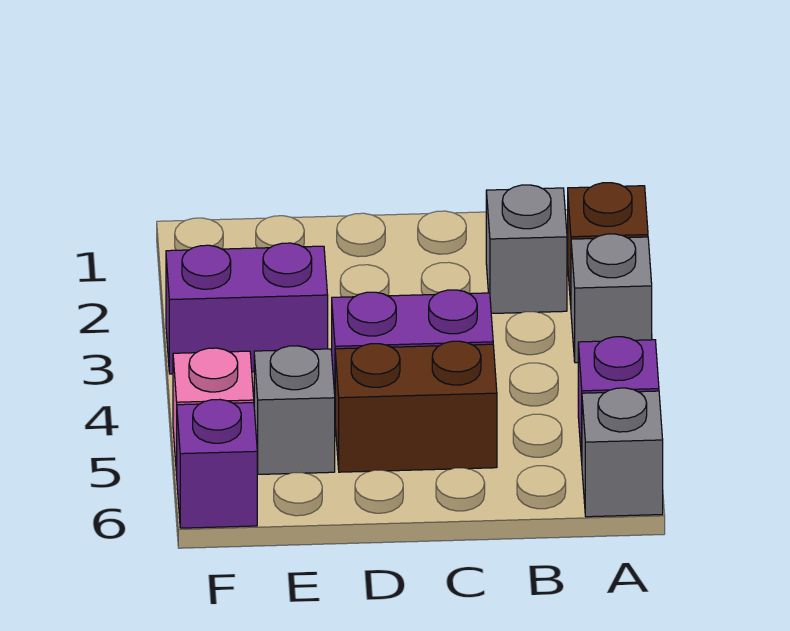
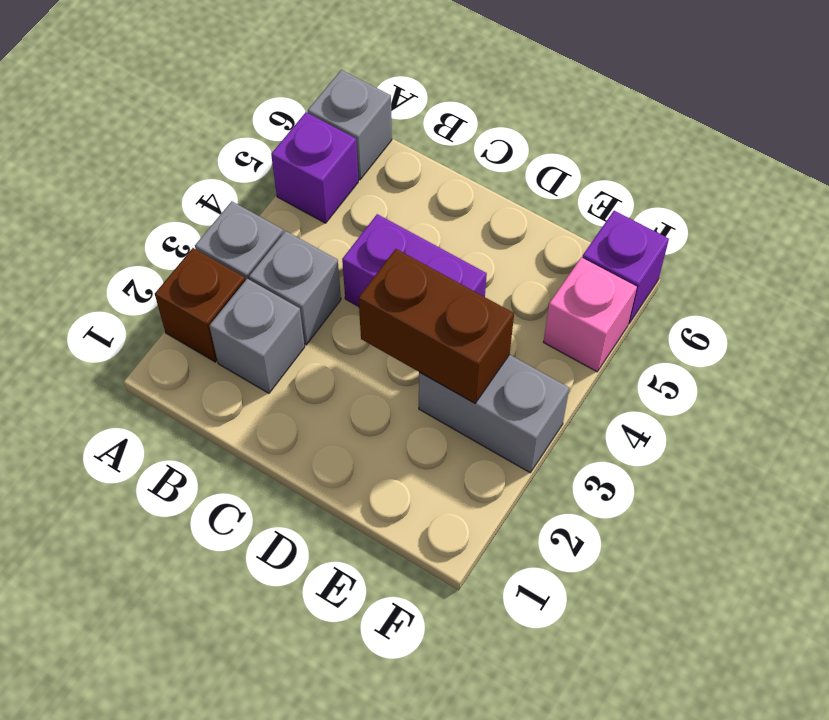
brown 1x2 brick [335,341,497,472] -> brown 1x2 brick moved to [359,249,514,403]
purple 1x2 brick [166,243,328,374] -> grey 1x2 brick [419,355,569,473]
grey 1x1 brick [254,346,335,474] -> grey 1x1 brick moved to [249,231,341,345]

